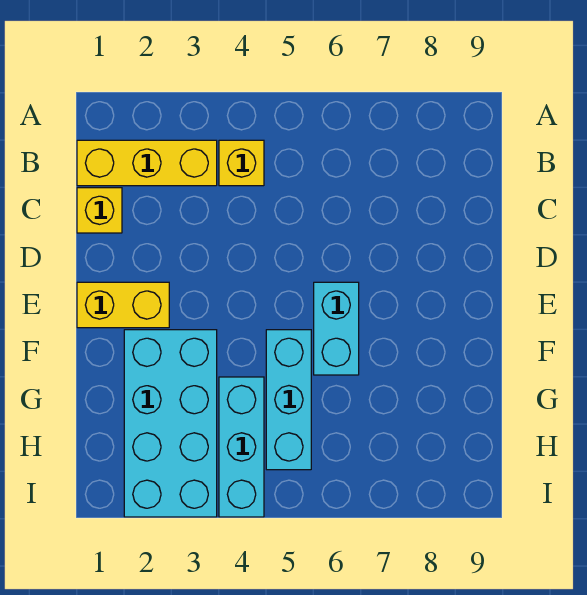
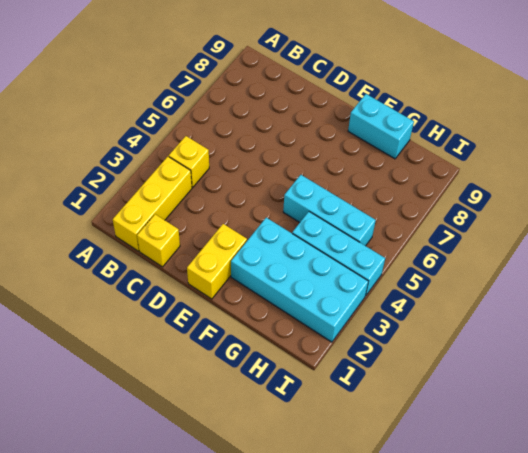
cyan 1x2 brick [314,282,359,375] -> cyan 1x2 brick moved to [348,94,414,159]

